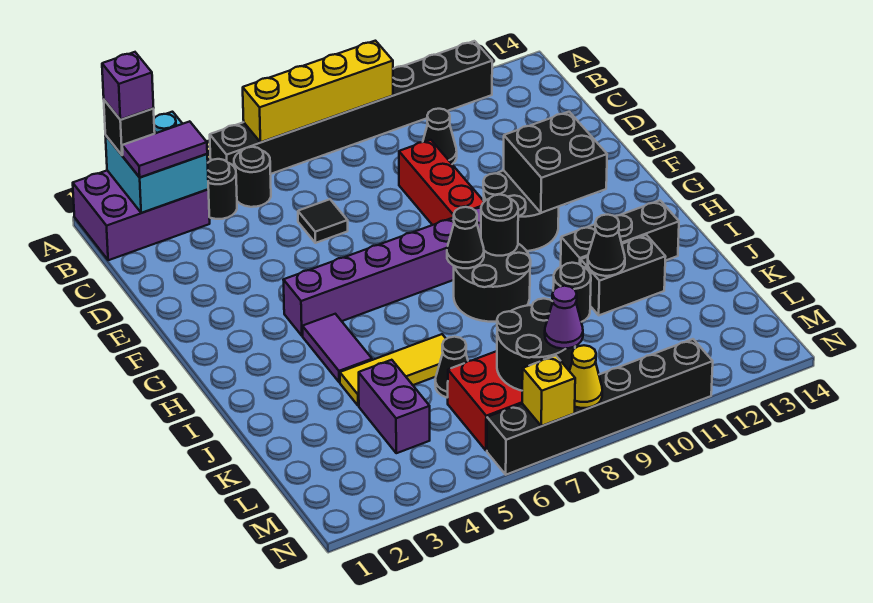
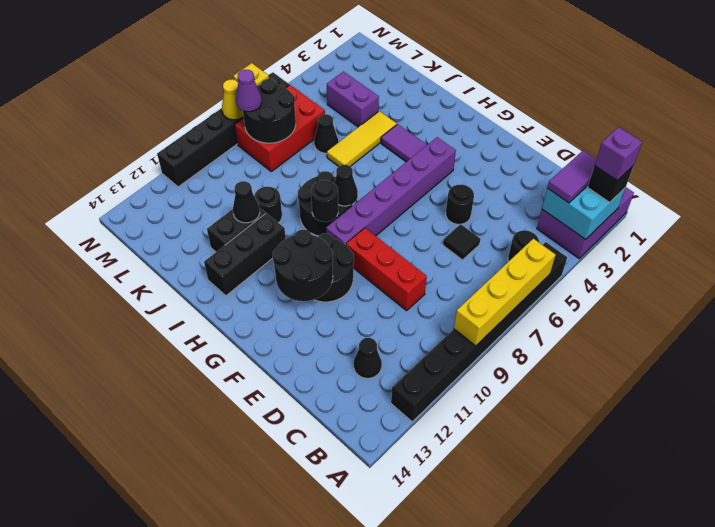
black 1x1 round brick [208,159,237,219] -> black 1x1 round brick moved to [446,184,474,224]
black 1x1 cone [423,109,457,164] -> black 1x1 cone moved to [354,338,382,378]
black 2x2 brick [504,112,607,213] -> black 2x2 round brick [273,230,333,301]

